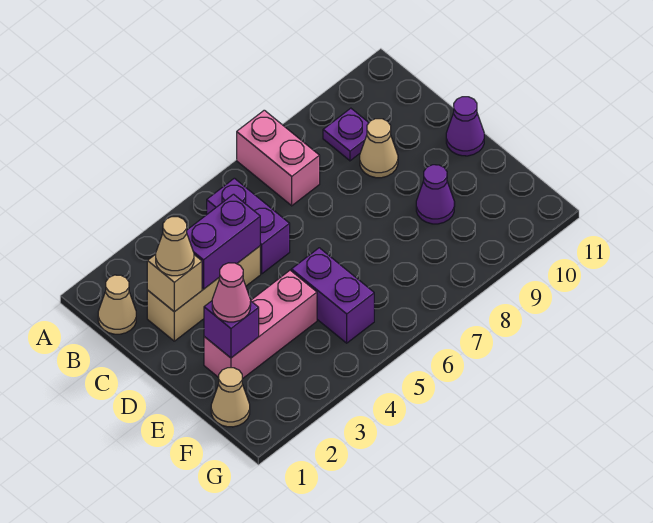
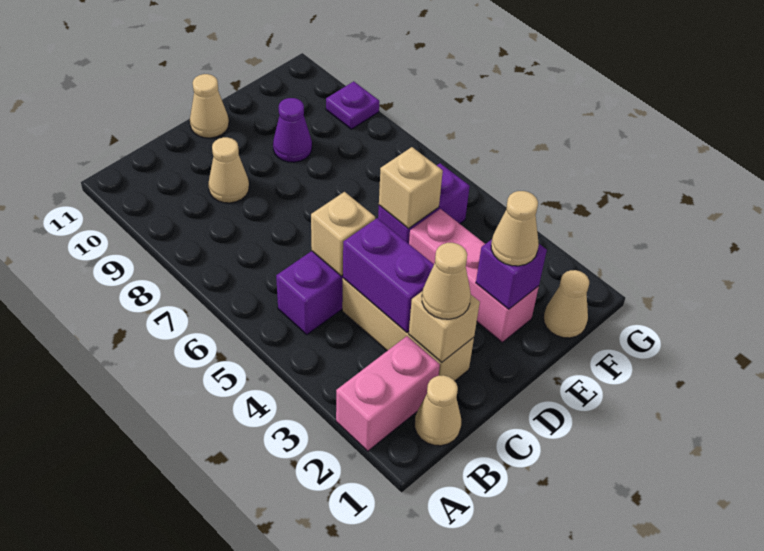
pink 1x2 brick [237,110,320,206] -> pink 1x2 brick moved to [336,336,440,451]
purple 1x1 plate [323,108,369,161] -> purple 1x1 plate moved to [326,81,379,129]
none -> tan 1x1 brick [311,192,375,276]
purple 1x1 cone [446,97,484,156] -> tan 1x1 cone [190,74,229,138]
pink 1x1 cone [212,263,251,322] -> tan 1x1 cone [491,191,539,266]
none -> tan 1x1 brick [379,147,443,229]

